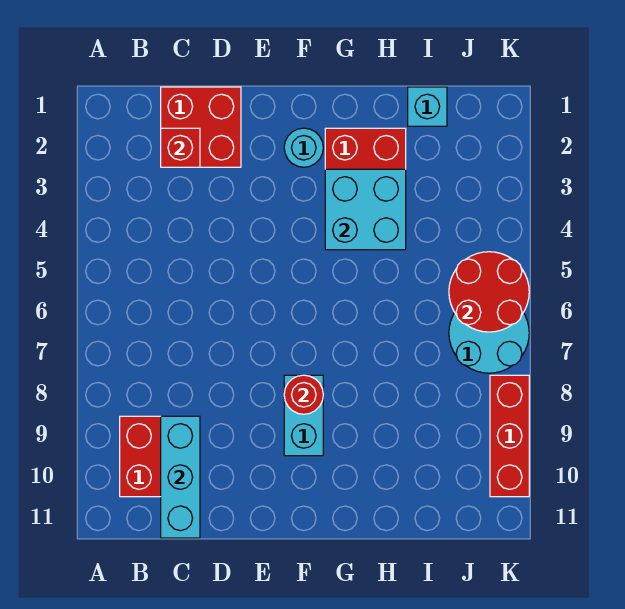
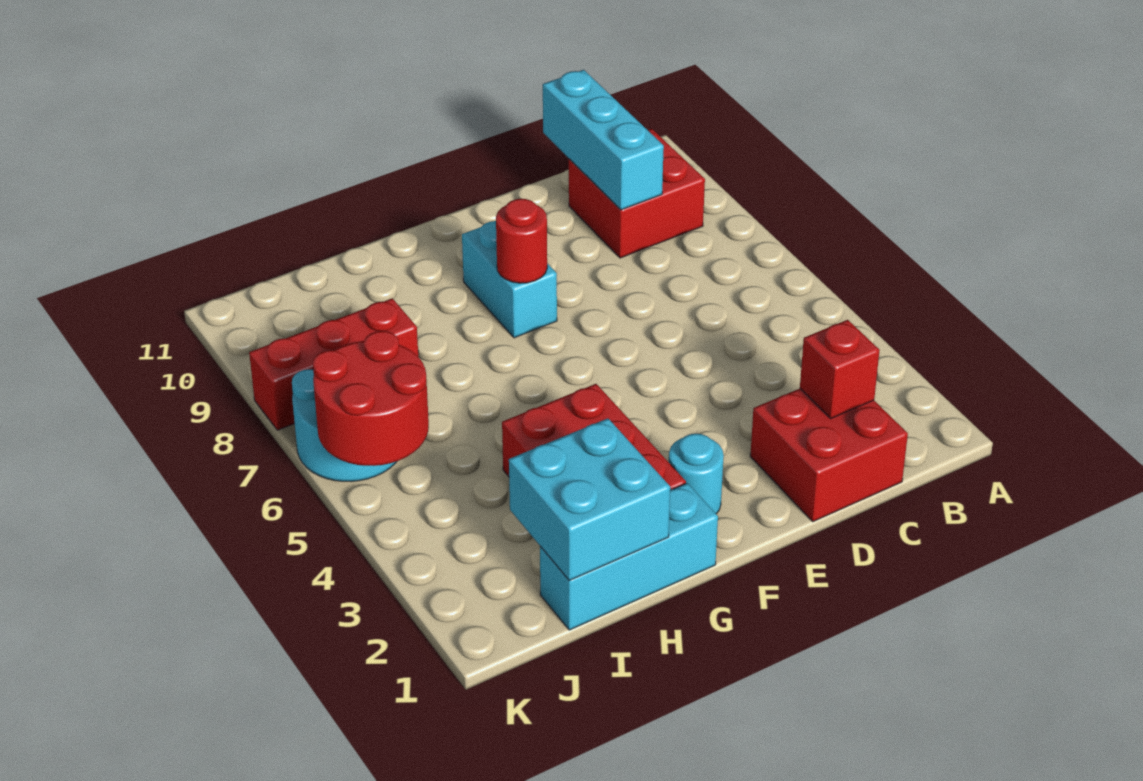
cyan 2x2 brick [325,169,406,250] -> cyan 2x2 brick moved to [509,418,670,580]
cyan 1x1 brick [408,87,447,126] -> cyan 1x3 brick [540,483,718,630]
red 1x3 brick [490,375,529,497] -> red 1x3 brick turned to [249,298,418,430]

